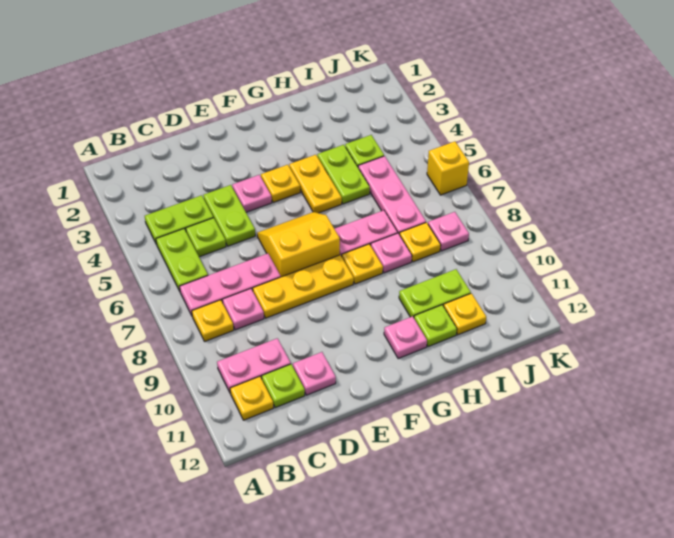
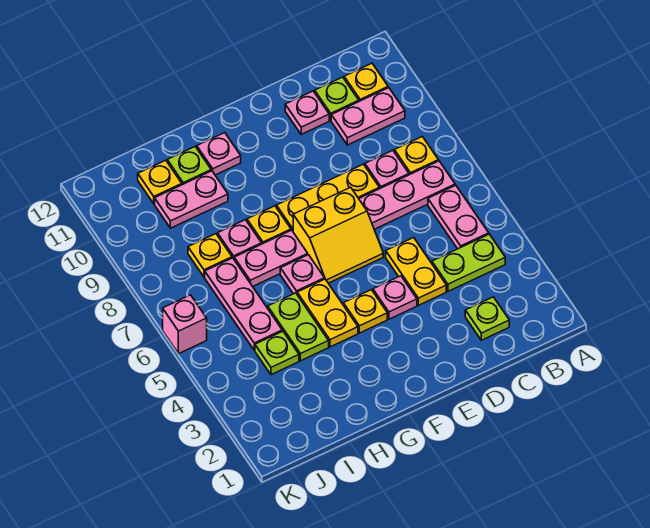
lime 1x2 plate [156,229,208,291] -> pink 1x2 plate [428,185,489,249]
lime 1x1 plate [186,218,226,257] -> lime 1x1 plate moved to [465,297,509,340]
lime 1x2 plate [203,185,255,246] -> yellow 1x2 plate [386,237,446,305]
lime 1x2 plate [399,269,471,317] -> pink 1x2 plate [155,171,228,228]
pink 1x1 plate [428,212,469,251] -> pink 1x1 plate moved to [280,255,325,294]
yellow 1x1 brick [427,141,469,195] -> pink 1x1 brick [163,295,207,354]

